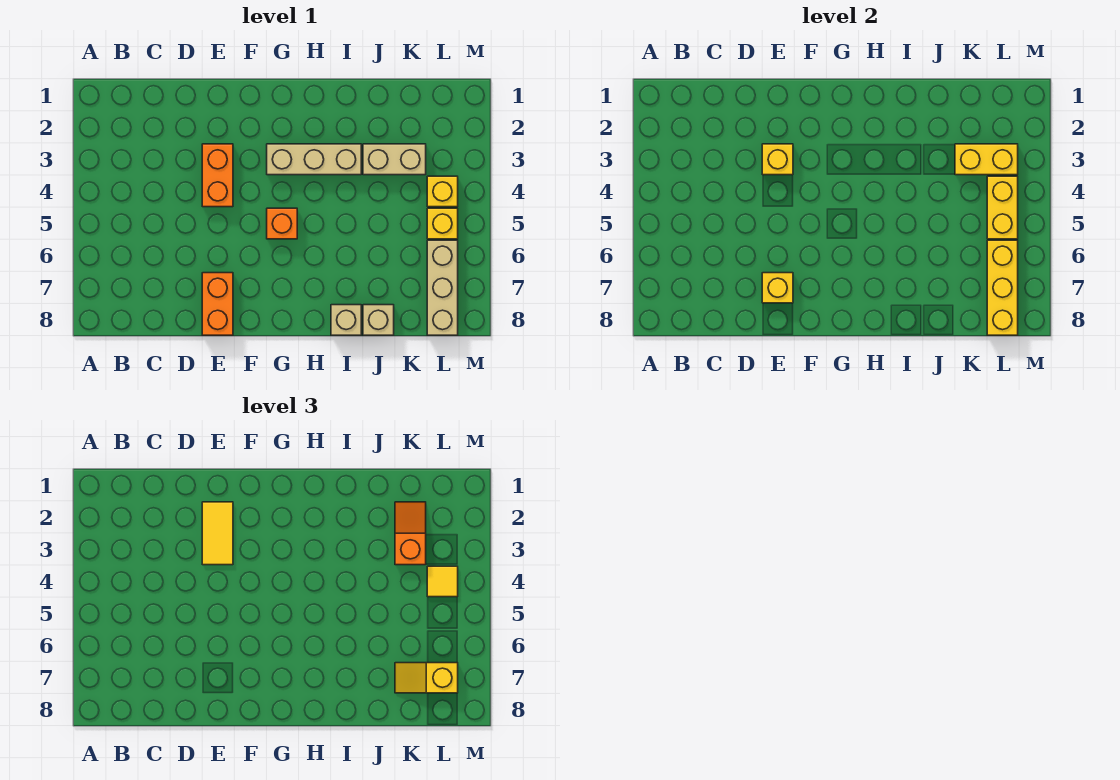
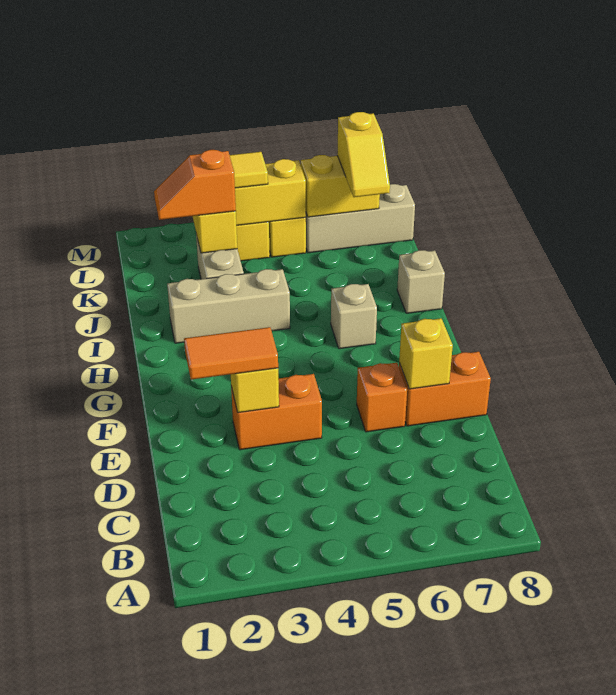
yellow 1x2 tile [202,502,233,565] -> orange 1x2 tile [184,327,278,380]
tan 1x3 brick [267,144,361,175] -> tan 1x3 brick turned to [167,269,290,343]
orange 1x1 brick [267,208,297,239] -> orange 1x1 brick moved to [357,363,407,432]
tan 1x1 brick [363,305,394,335] -> tan 1x1 brick moved to [331,284,377,349]
yellow 1x3 brick [987,240,1018,335] -> yellow 1x2 brick [301,155,380,217]

